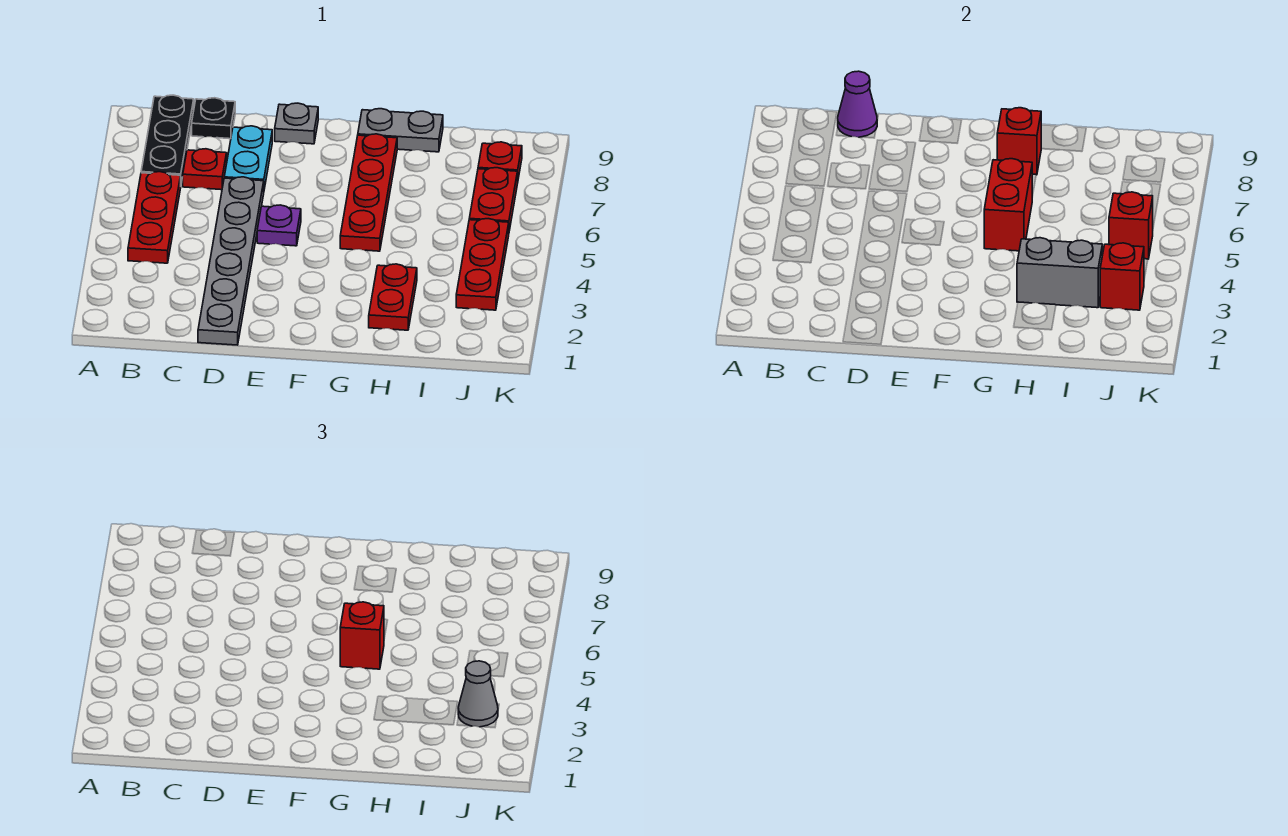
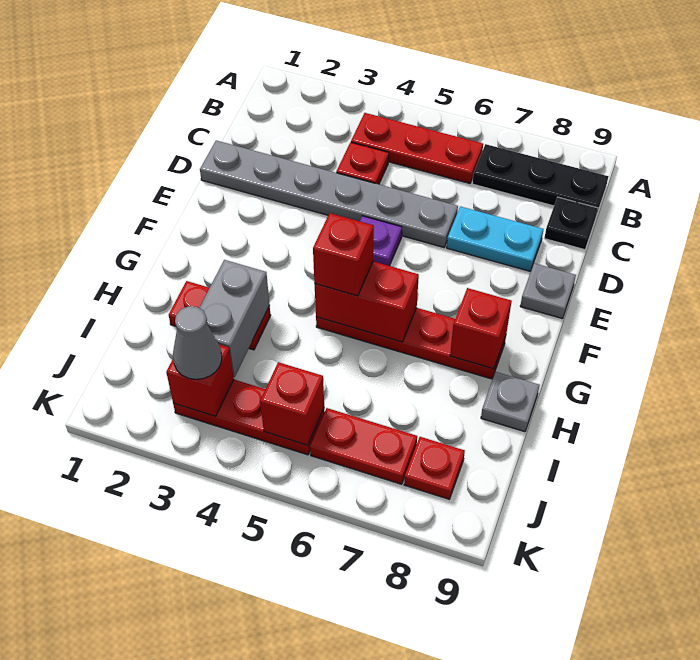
red 1x1 plate [183,149,227,190] -> red 1x1 plate moved to [336,142,389,184]
purple 1x1 cone [838,71,877,137] -> none
grey 1x2 plate [358,109,443,152] -> grey 1x1 plate [481,372,539,432]

